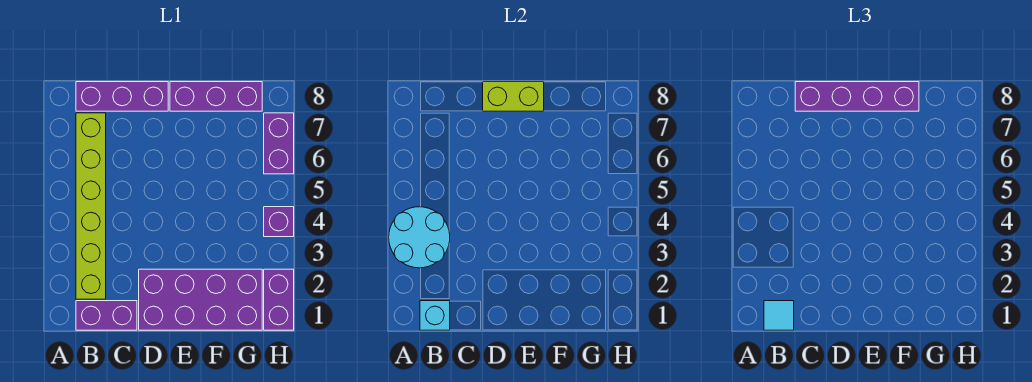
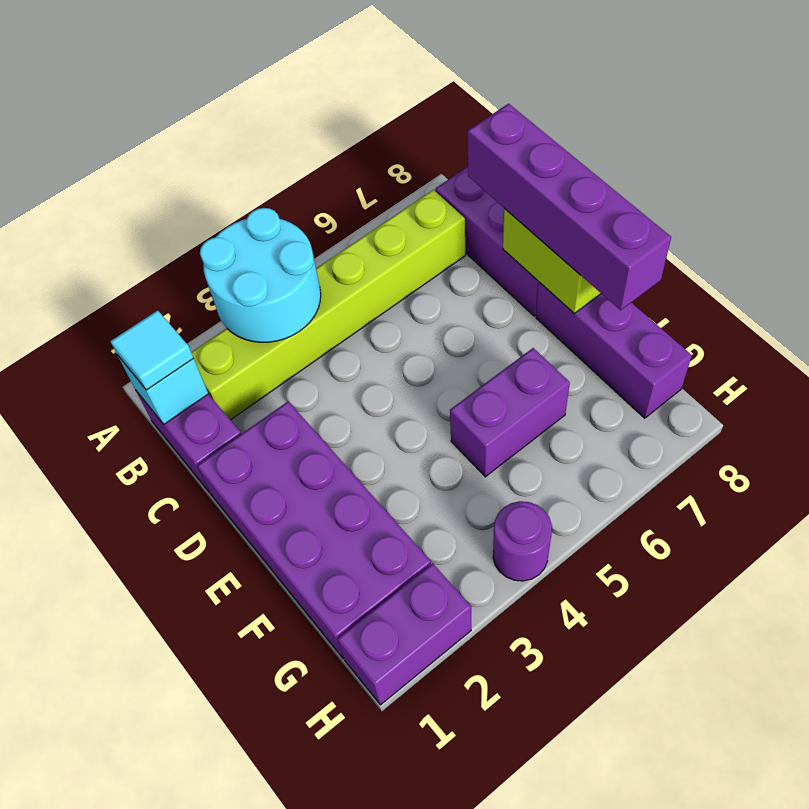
purple 1x1 brick [264,207,294,237] -> purple 1x1 round brick [493,501,552,581]
purple 1x2 brick [264,113,294,174] -> purple 1x2 brick moved to [450,348,570,477]

